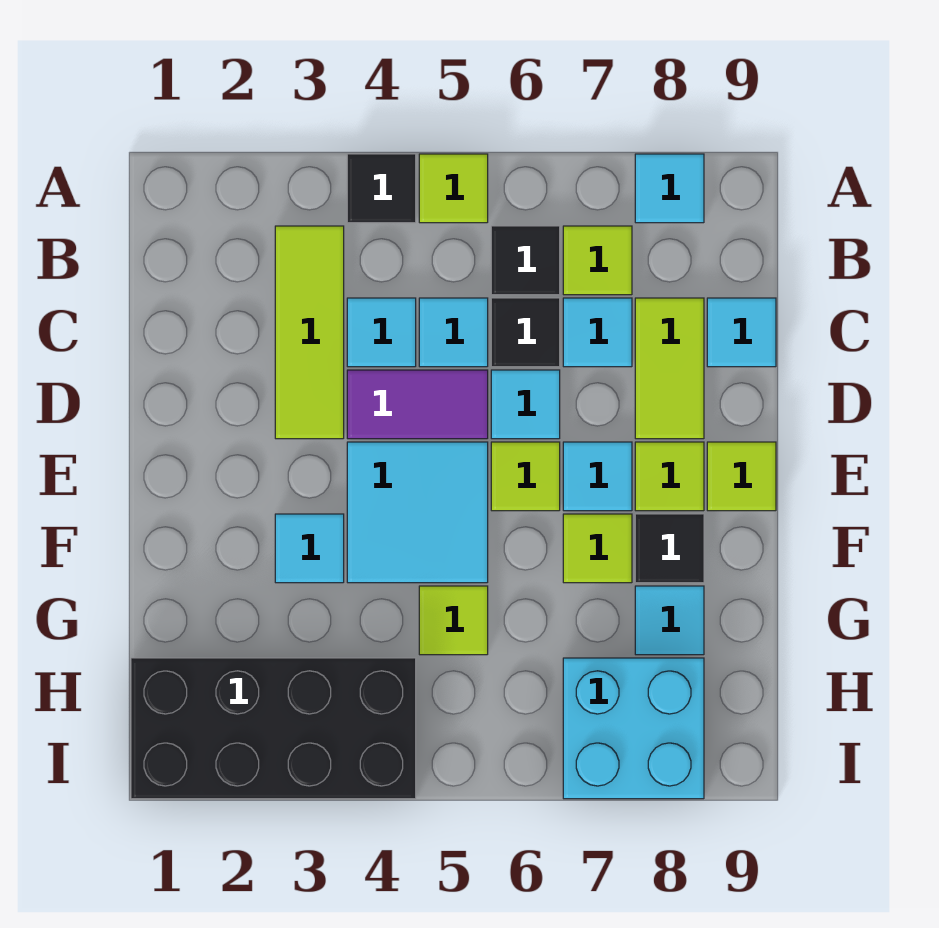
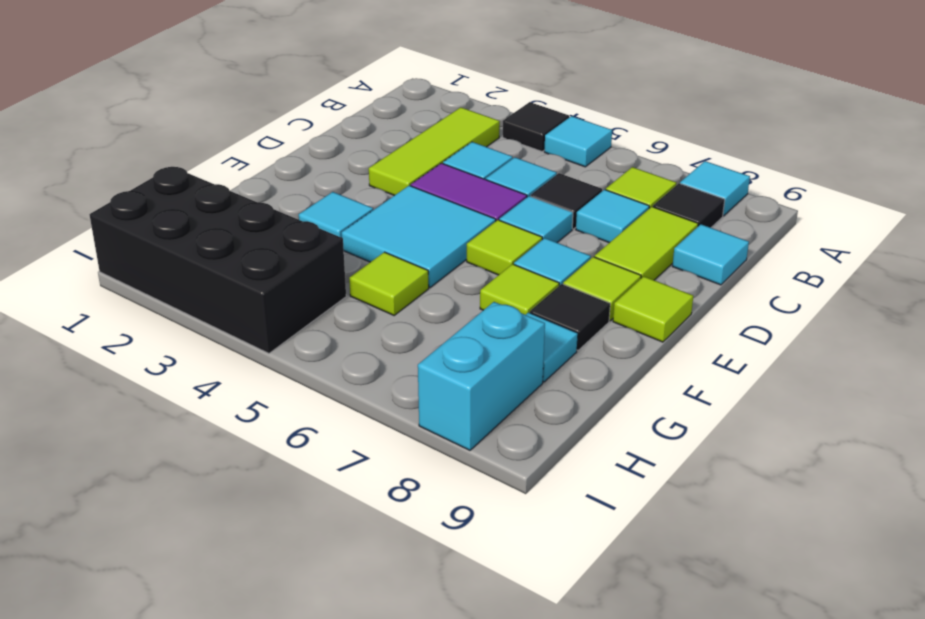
lime 1x1 tile [419,154,488,223] -> cyan 1x1 tile [544,116,612,167]
black 1x1 tile [491,226,560,295] -> black 1x1 tile moved to [653,183,725,228]
cyan 2x2 brick [563,658,704,799] -> cyan 1x2 brick [418,302,545,450]

